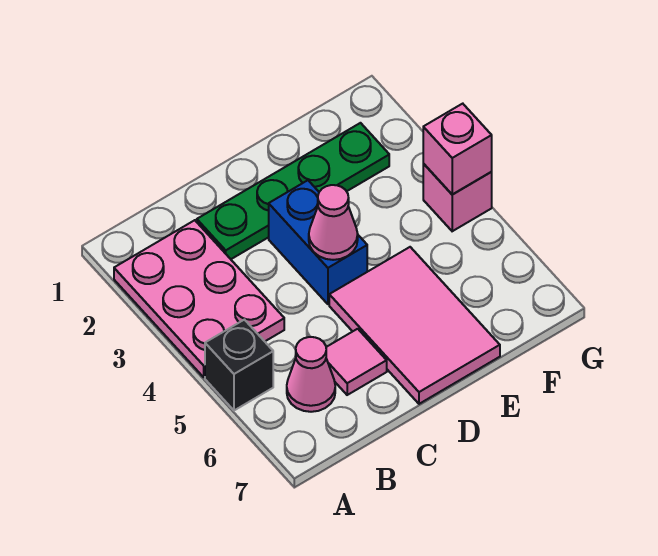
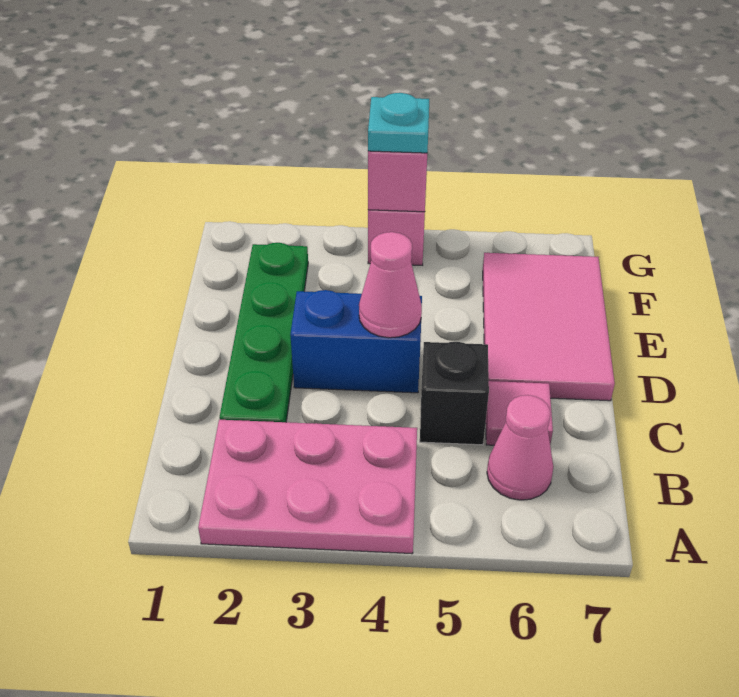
black 1x1 brick [205,320,273,410] -> black 1x1 brick moved to [420,342,489,445]
pink 2x3 tile [329,247,500,404] -> pink 2x3 tile turned to [483,253,615,401]
none -> cyan 1x1 plate [368,93,429,153]

